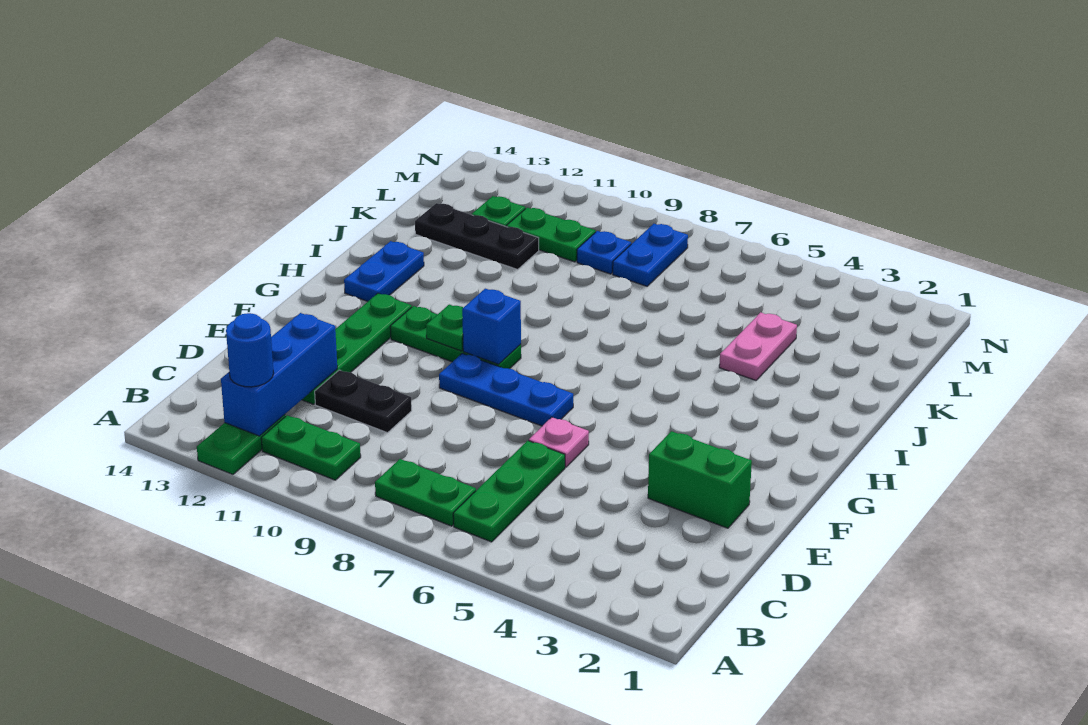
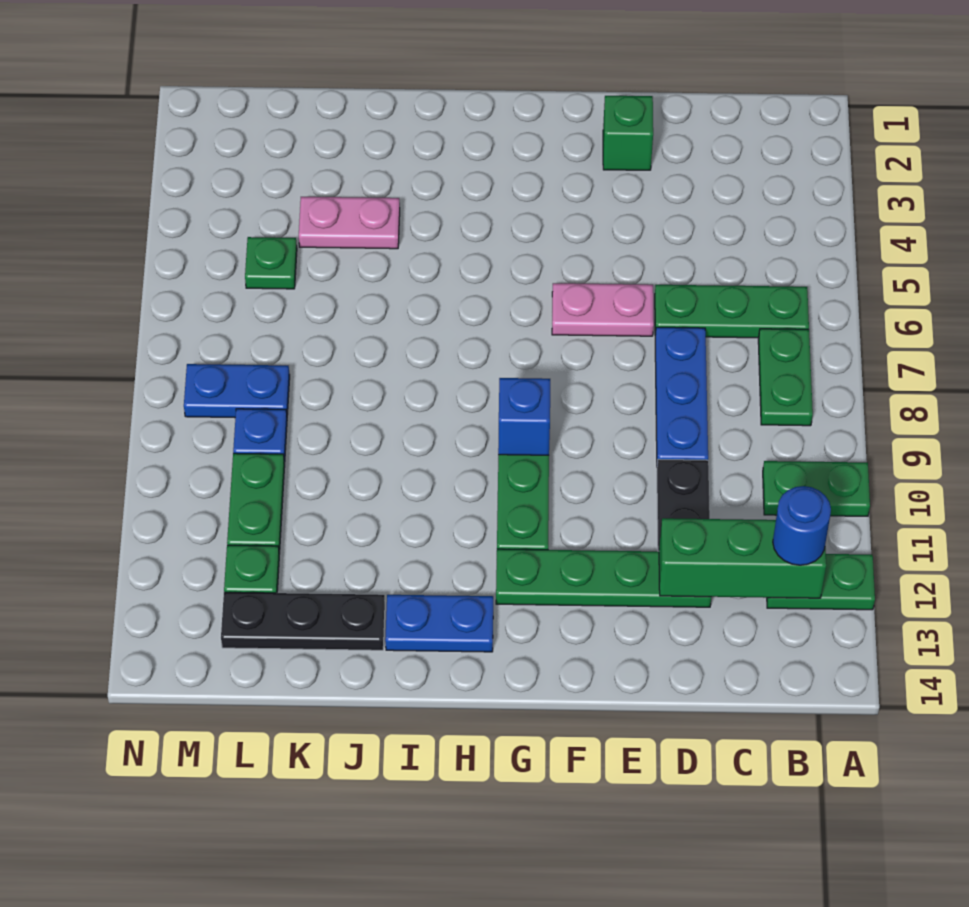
green 1x2 plate [261,415,361,480] -> green 1x2 plate turned to [763,461,870,516]
blue 1x3 brick [221,313,337,436] -> green 1x3 brick [659,518,826,598]
green 1x2 brick [648,431,752,528] -> green 1x1 brick [603,96,653,170]
pink 1x1 plate [529,417,589,467] -> pink 1x2 plate [552,283,654,336]
blue 1x3 plate [439,353,573,426] -> blue 1x3 plate moved to [655,327,708,462]
green 1x1 plate [426,305,463,351] -> green 1x1 plate moved to [245,237,297,289]
black 1x3 plate [415,203,539,269] -> black 1x3 plate turned to [221,592,385,650]

